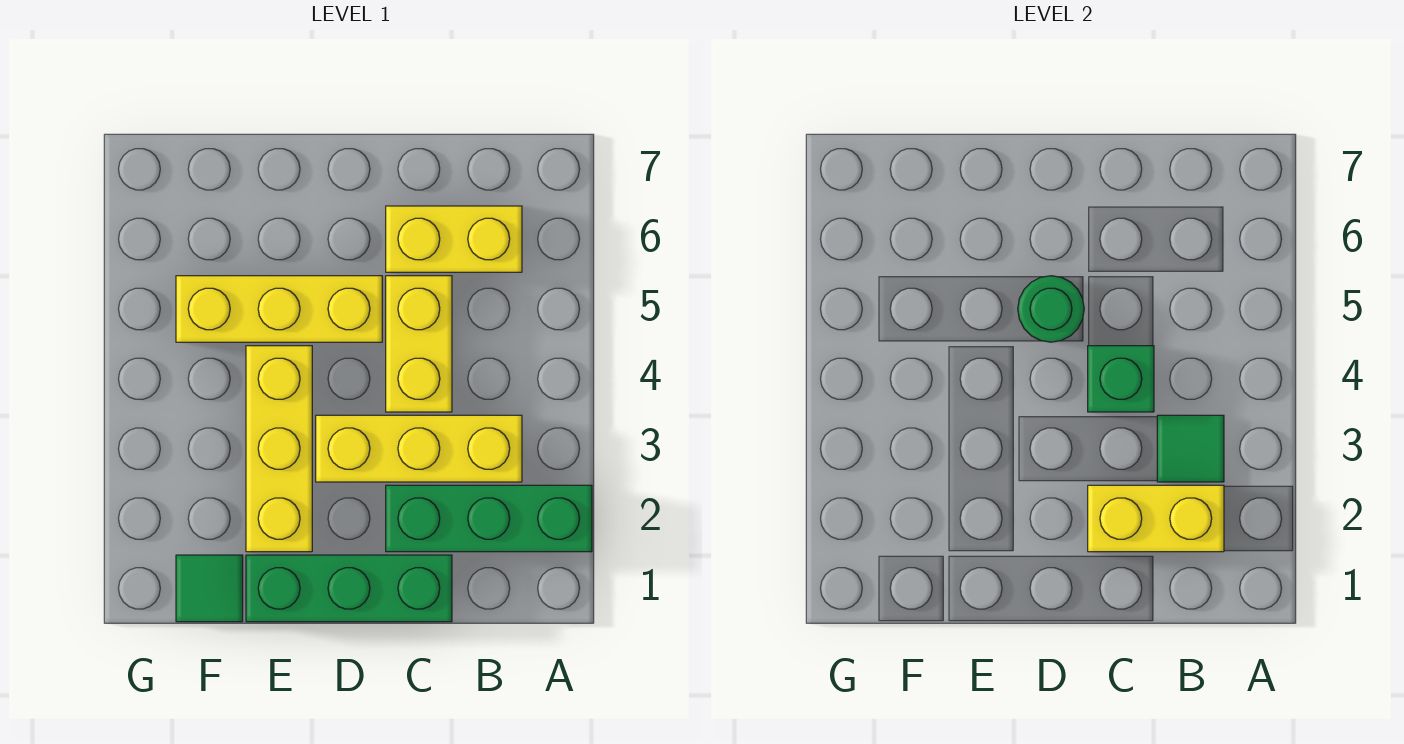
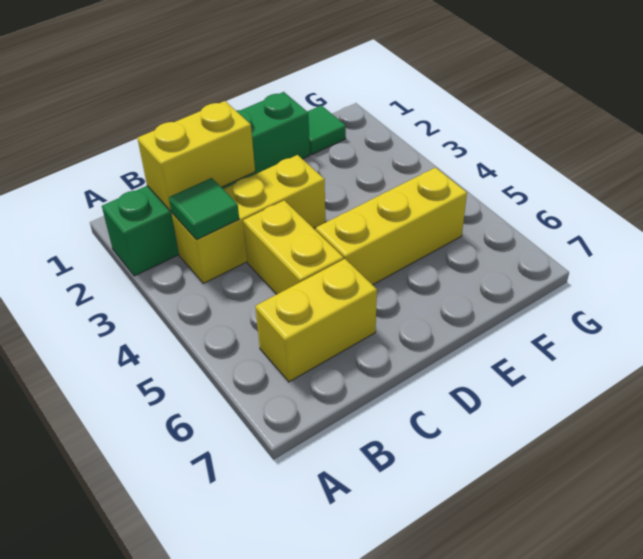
green 1x1 brick [1088,346,1154,412] -> none
green 1x1 round brick [1018,276,1084,342] -> none
yellow 1x3 brick [246,346,312,552] -> none

